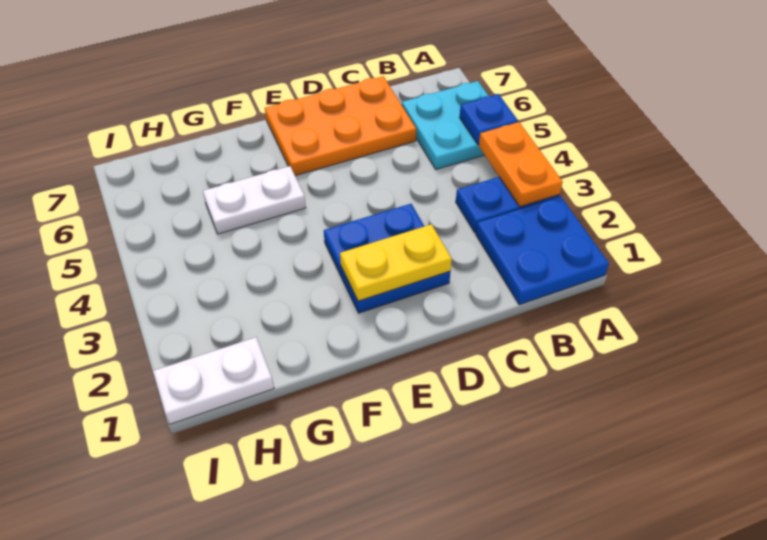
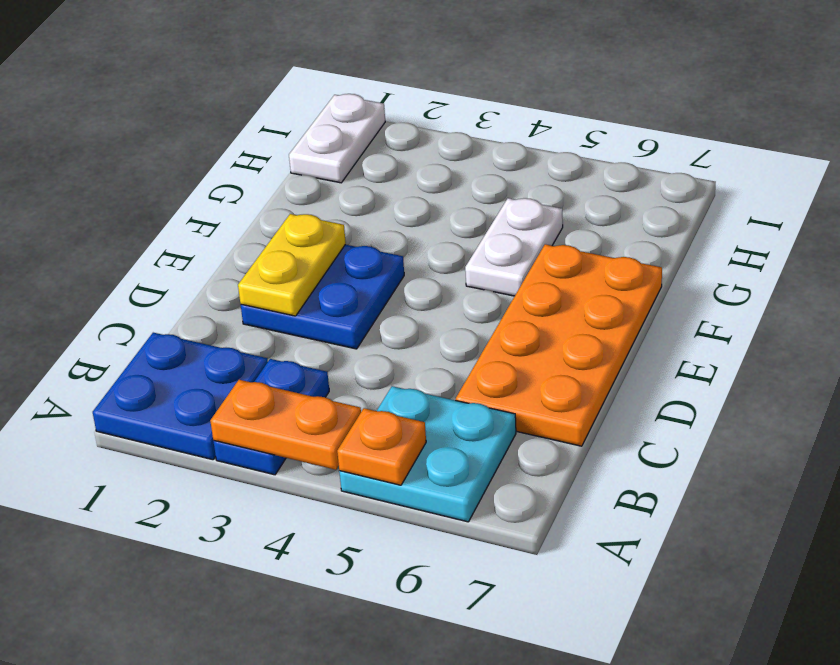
blue 1x1 plate [460,94,518,145] -> orange 1x1 plate [337,408,426,485]
orange 2x3 plate [265,76,416,176] -> orange 2x4 plate [456,244,662,446]

